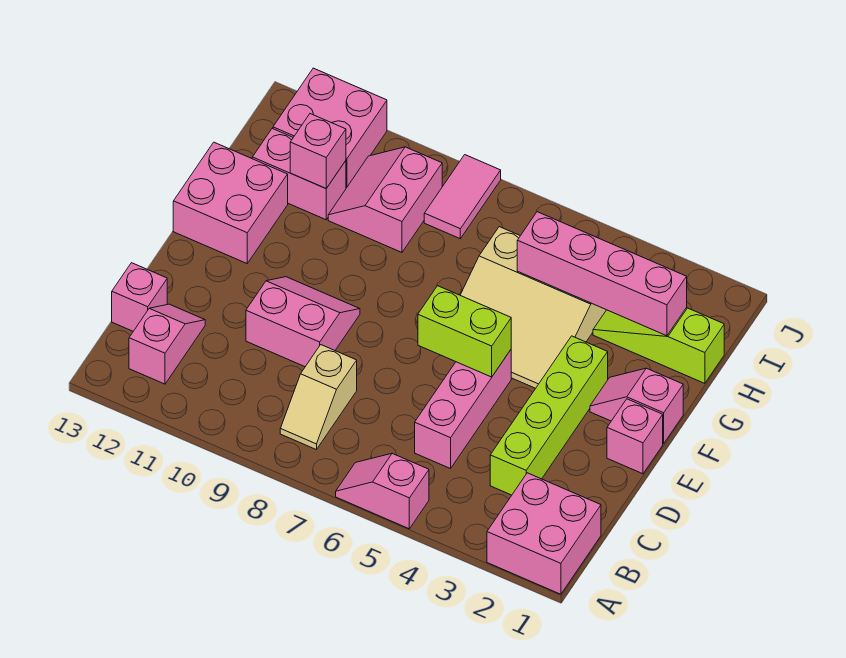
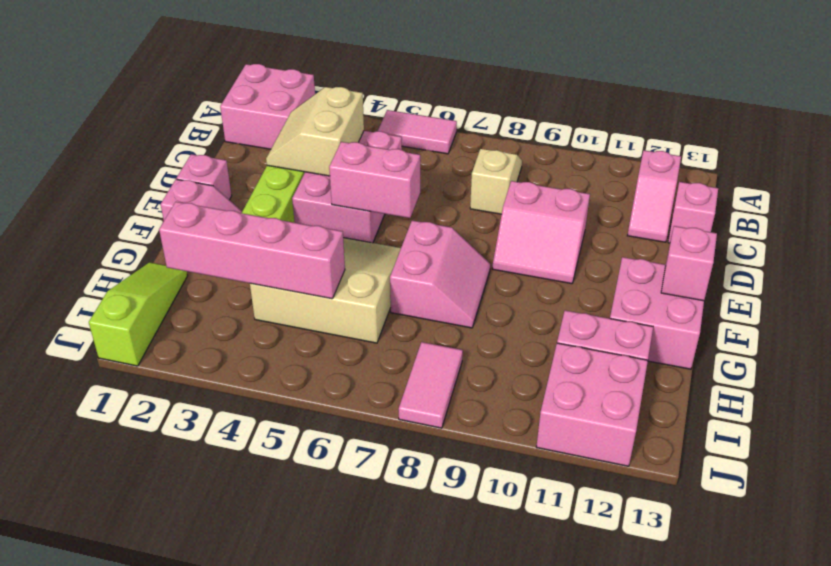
pink 1x2 slope [336,454,429,529] -> pink 1x2 tile [378,110,457,154]
none -> tan 2x2 slope [266,87,364,176]
pink 1x3 brick [415,350,511,469] -> pink 2x3 brick [292,131,402,243]
lime 1x2 brick [418,286,511,377] -> pink 1x2 brick [329,142,420,218]
lime 1x3 slope [593,308,724,383] -> lime 1x3 slope turned to [89,263,188,366]
pink 2x2 slope [328,147,442,252] -> pink 2x2 slope moved to [390,220,490,328]
pink 1x1 brick [290,114,346,188] -> pink 1x1 brick moved to [661,226,717,301]

